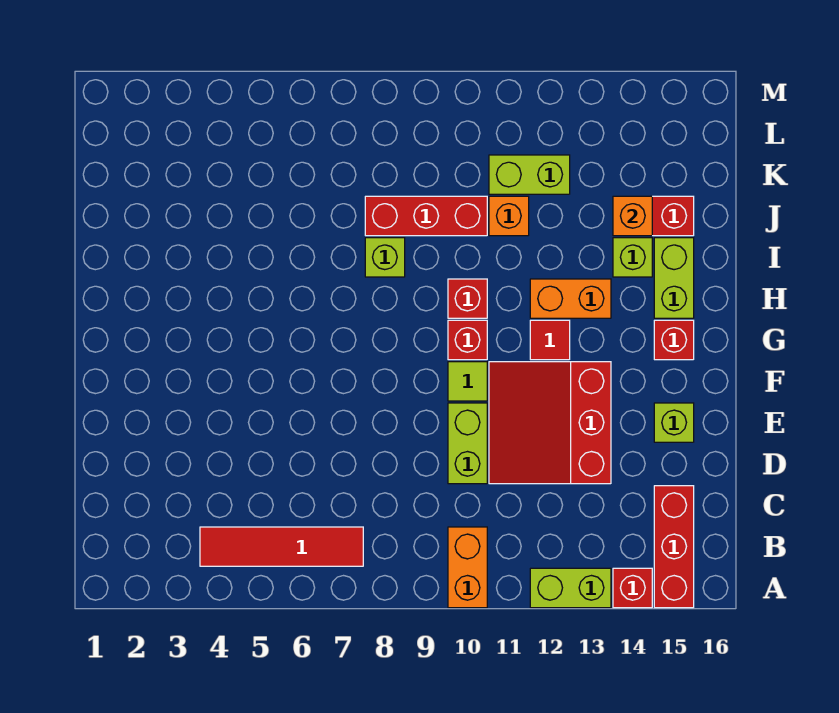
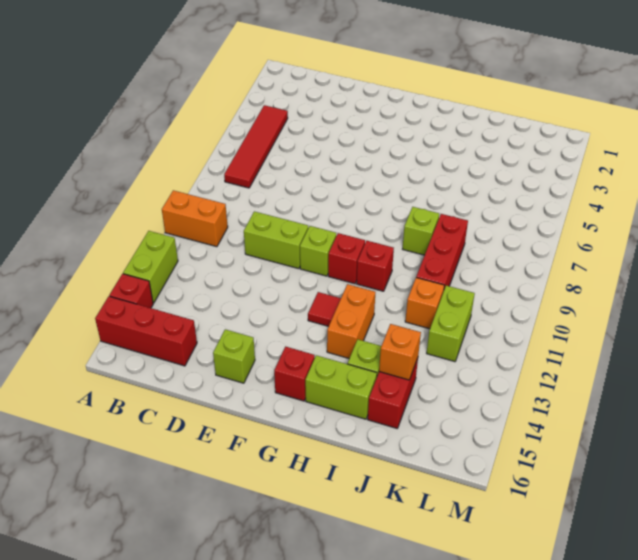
red 3x3 slope [489,362,611,484] -> none
lime 1x1 tile [448,362,487,401] -> lime 1x1 brick [300,226,336,276]

